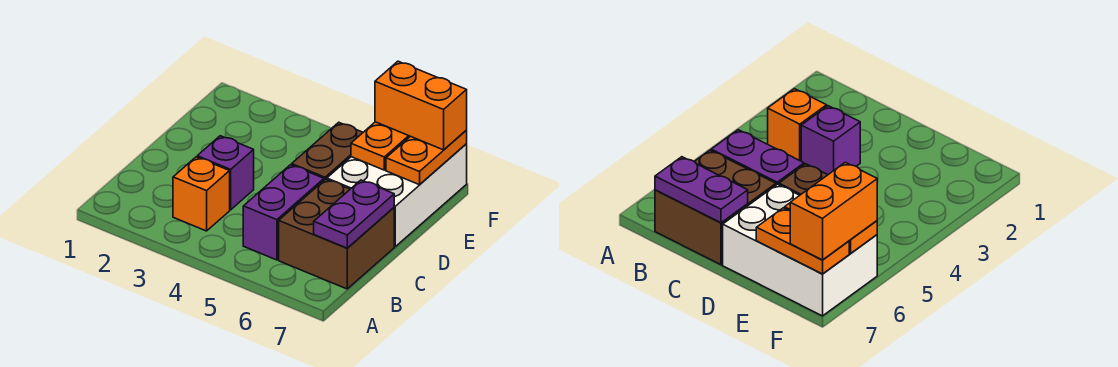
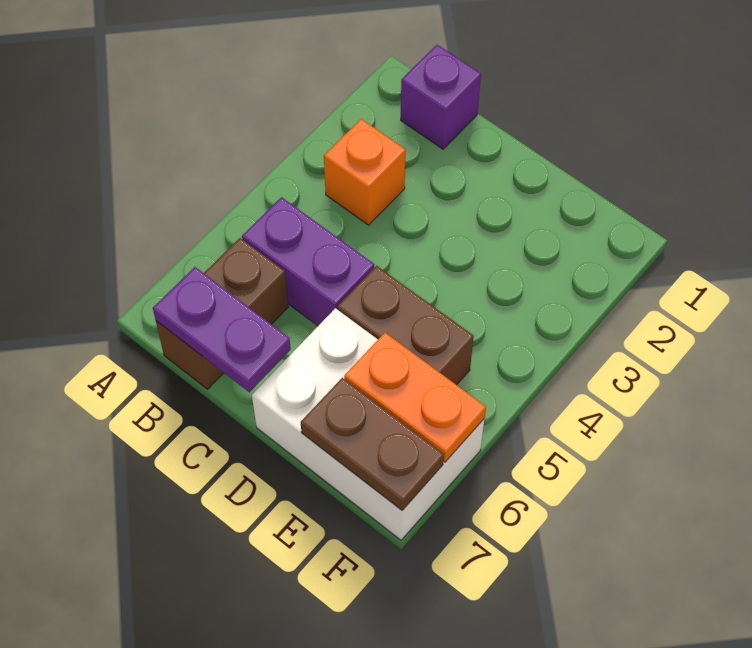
brown 2x2 brick [279,179,394,289] -> brown 1x2 brick [156,238,288,389]
purple 1x1 brick [197,136,254,210] -> purple 1x1 brick moved to [401,45,481,149]
orange 1x2 plate [386,131,467,185] -> brown 1x2 plate [301,378,444,510]
orange 1x2 brick [375,61,467,150] -> none

